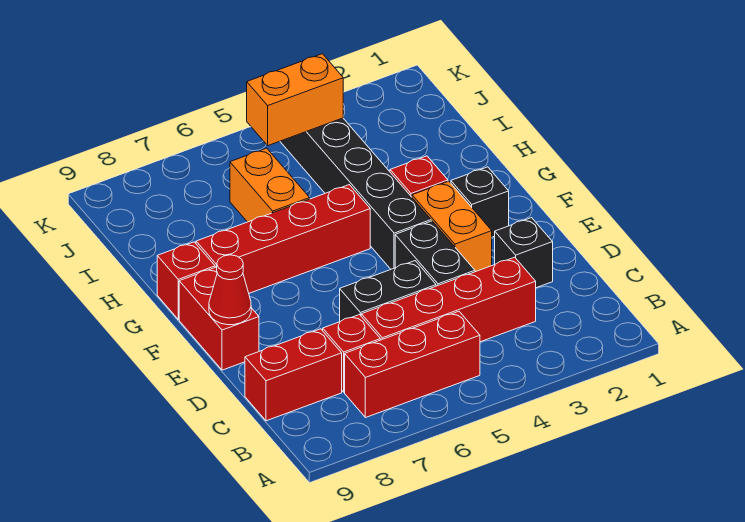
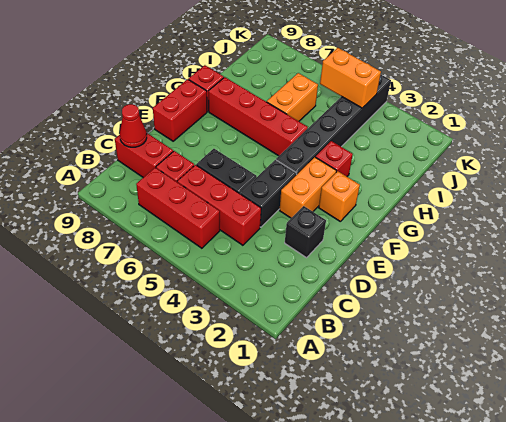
red 1x4 brick [361,257,536,342] -> red 1x3 brick [177,165,261,245]
red 1x1 cone [209,255,251,325] -> red 1x1 cone moved to [120,104,147,147]
black 1x1 brick [451,167,509,237] -> orange 1x1 brick [319,171,360,221]

